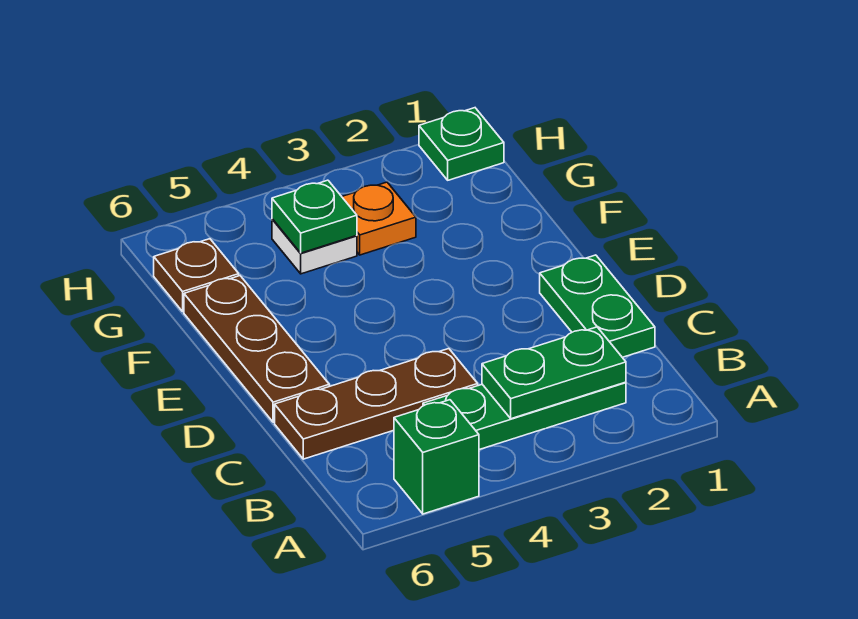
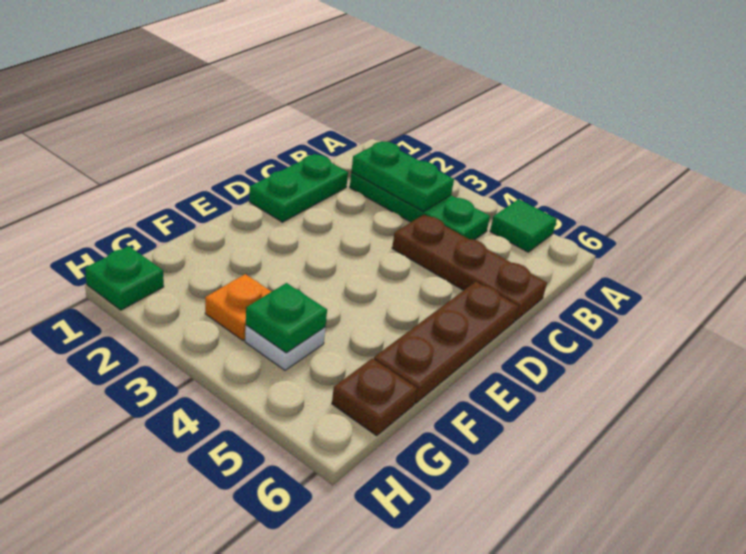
green 1x1 brick [394,400,479,514] -> green 1x1 tile [490,199,557,252]

